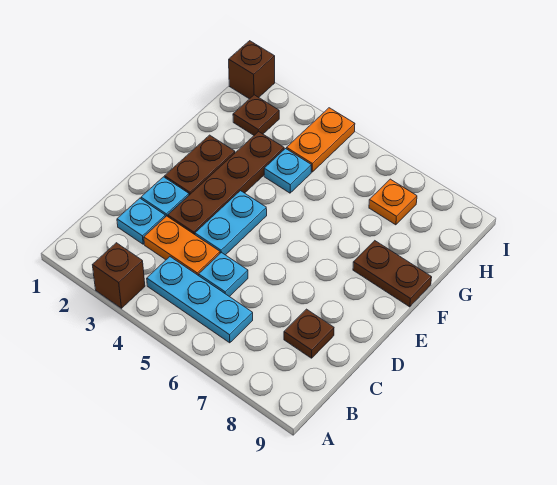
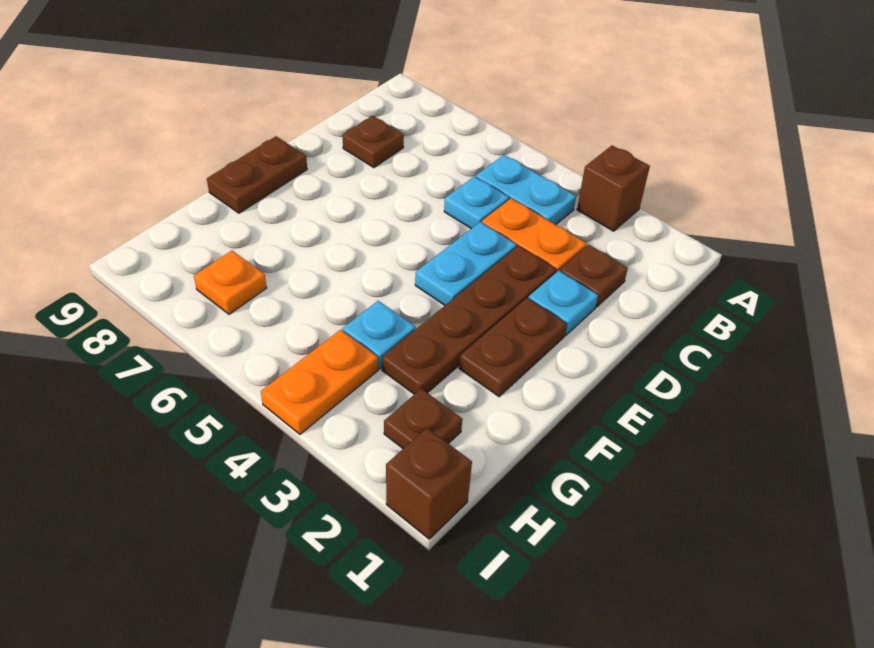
cyan 1x3 plate [147,257,253,343] -> cyan 1x2 plate [476,155,576,225]
cyan 1x1 plate [117,198,165,244] -> brown 1x1 plate [560,245,628,307]
brown 1x2 plate [353,241,432,307] -> brown 1x2 plate turned to [207,136,307,213]

